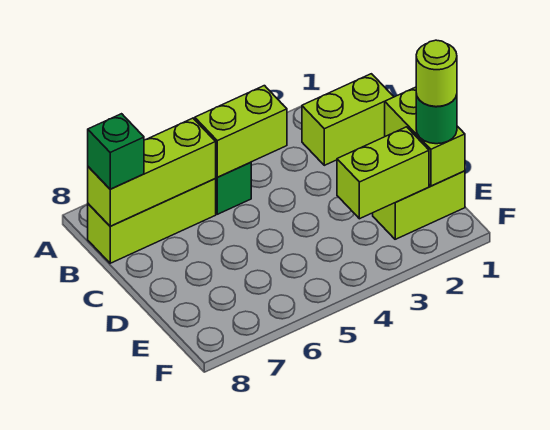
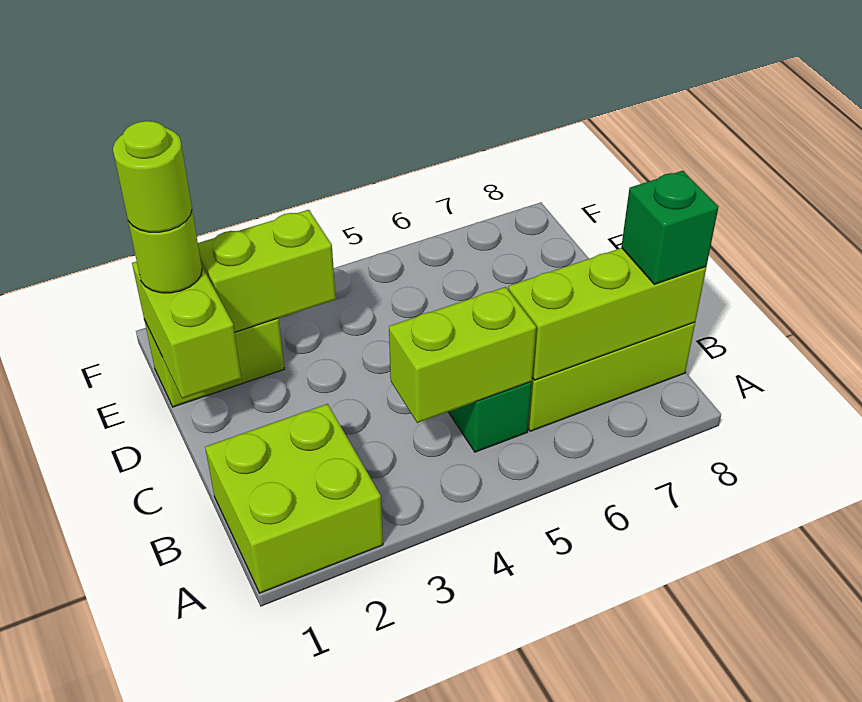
lime 1x2 brick [302,74,394,165] -> lime 2x2 brick [205,404,383,593]
green 1x1 round brick [416,94,457,144] -> lime 1x1 round brick [128,211,202,293]

